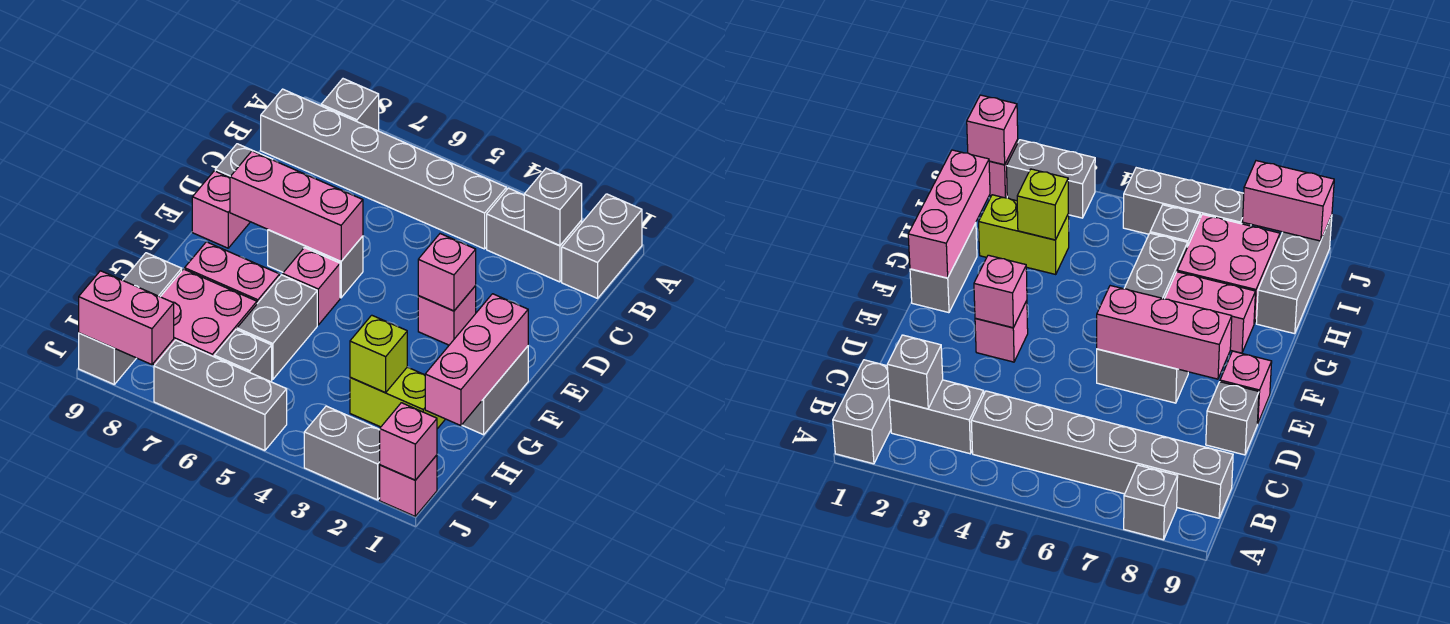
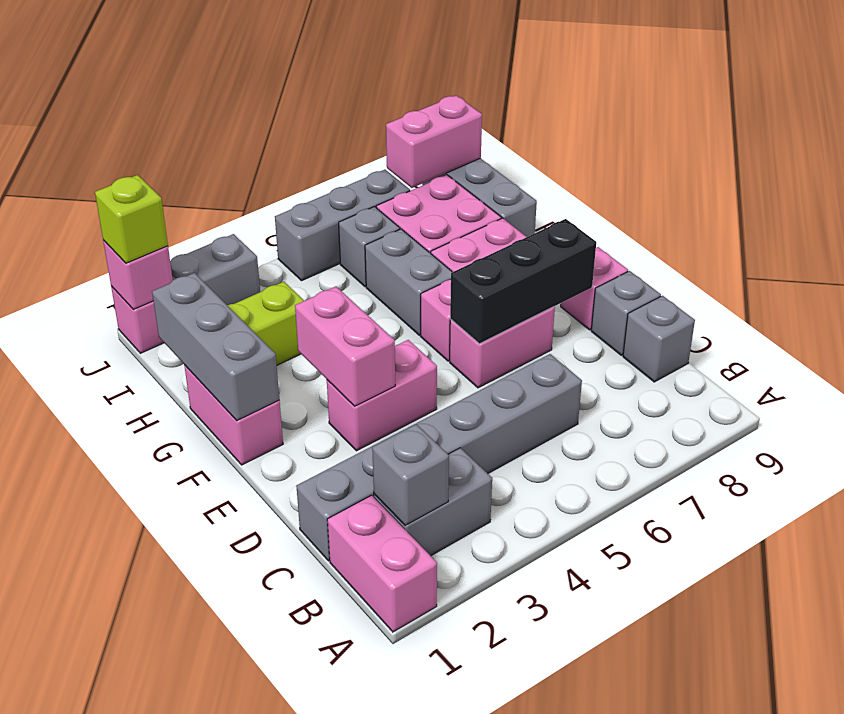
grey 1x2 brick [562,194,642,298] -> pink 1x2 brick [327,495,437,632]
grey 1x1 brick [321,79,379,131] -> grey 1x1 brick moved to [623,296,695,382]
grey 1x6 brick [261,89,506,249] -> grey 1x6 brick moved to [296,354,582,561]
pink 1x1 brick [418,286,476,345] -> pink 1x2 brick [327,340,437,451]
pink 1x1 brick [418,234,476,311] -> pink 1x2 brick [295,286,395,406]
grey 1x2 brick [268,230,363,298] -> pink 1x2 brick [450,306,555,388]
pink 1x3 brick [230,151,363,261] -> black 1x3 brick [450,219,596,344]
grey 1x2 brick [462,346,528,435] -> pink 1x2 brick [184,365,283,465]
pink 1x3 brick [425,294,528,426] -> grey 1x3 brick [152,273,279,421]
lime 1x1 brick [350,315,407,393] -> lime 1x1 brick moved to [95,175,168,263]

